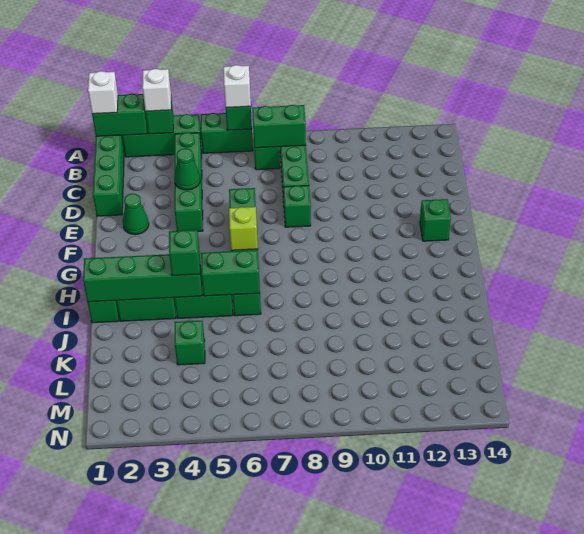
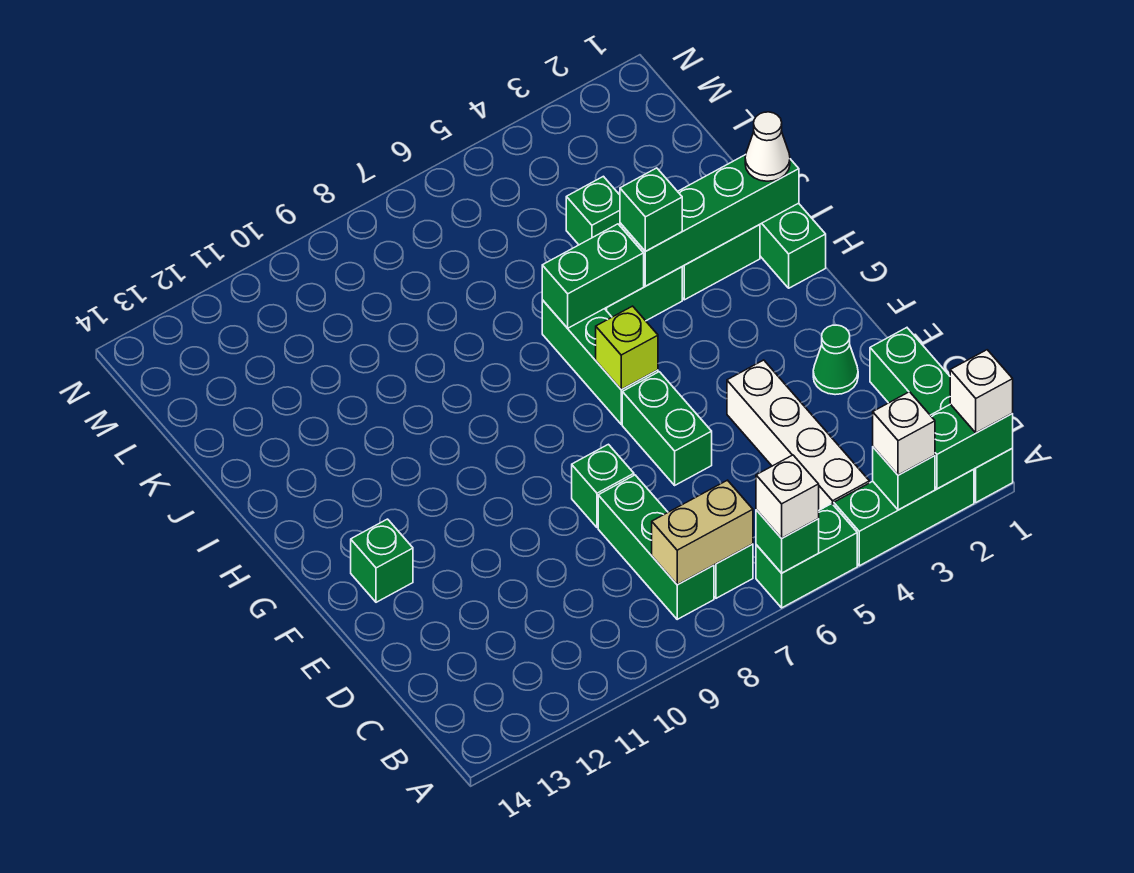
green 1x4 brick [175,133,203,232] -> white 1x4 brick [727,360,869,510]
green 1x2 brick [252,105,306,148] -> tan 1x2 brick [652,480,753,585]
green 1x1 cone [174,148,200,190] -> none
none -> white 1x1 cone [745,112,790,181]

